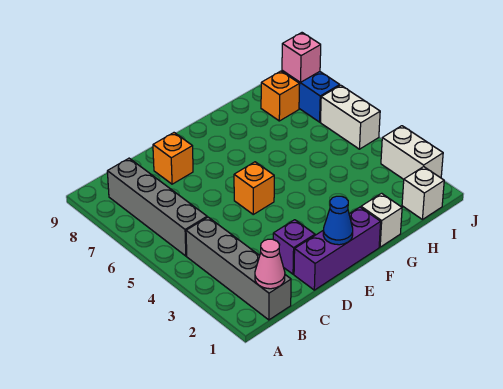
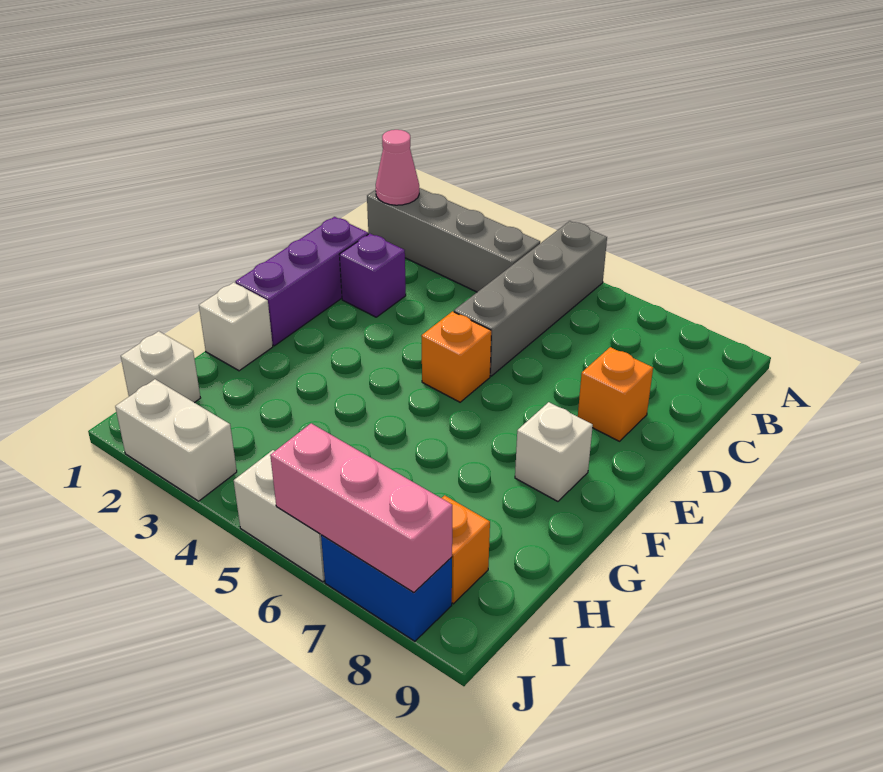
grey 1x4 brick [107,158,207,256] -> grey 1x4 brick turned to [454,221,607,376]
blue 1x1 cone [323,196,353,245] -> none
none -> white 1x1 brick [515,402,593,501]
pink 1x1 brick [282,33,321,83] -> pink 1x3 brick [270,423,452,593]

